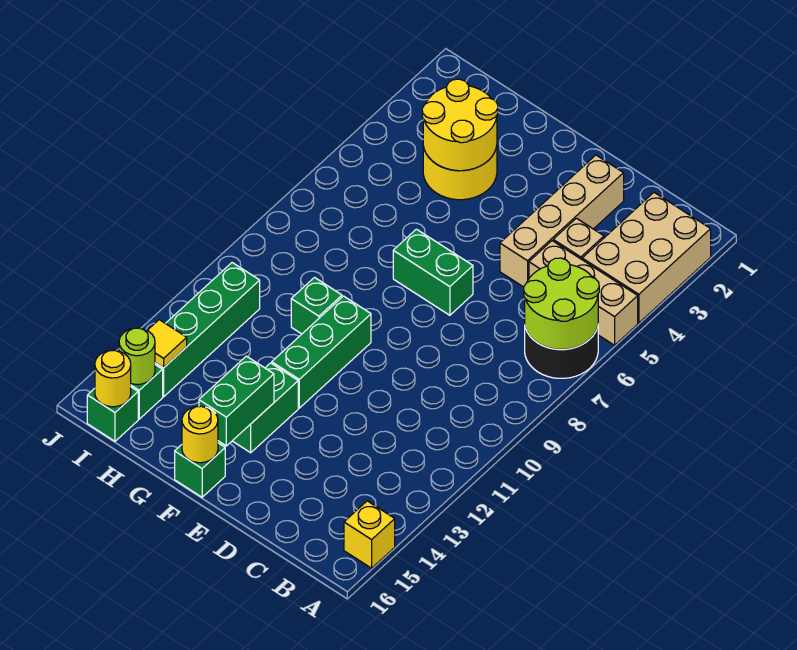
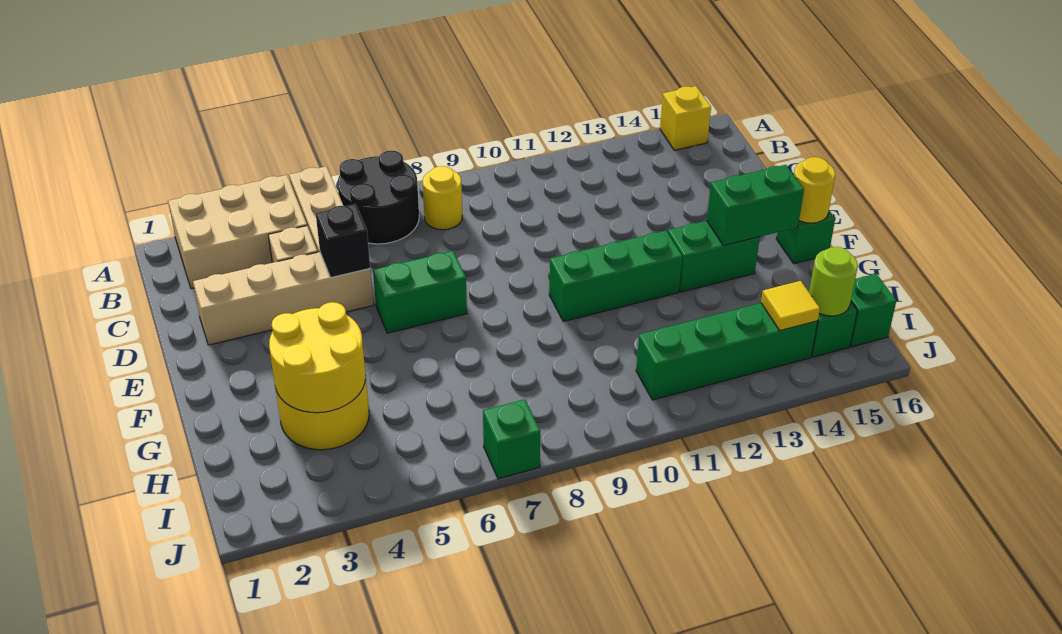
lime 2x2 round brick [524,258,599,349] -> none
none -> black 1x1 brick [316,204,370,278]
green 1x2 brick [393,229,473,315] -> green 1x2 brick turned to [373,251,467,333]
green 1x1 brick [291,278,342,334] -> green 1x1 brick moved to [483,400,540,479]
yellow 1x1 round brick [95,350,131,407] -> yellow 1x1 round brick moved to [423,166,462,230]

